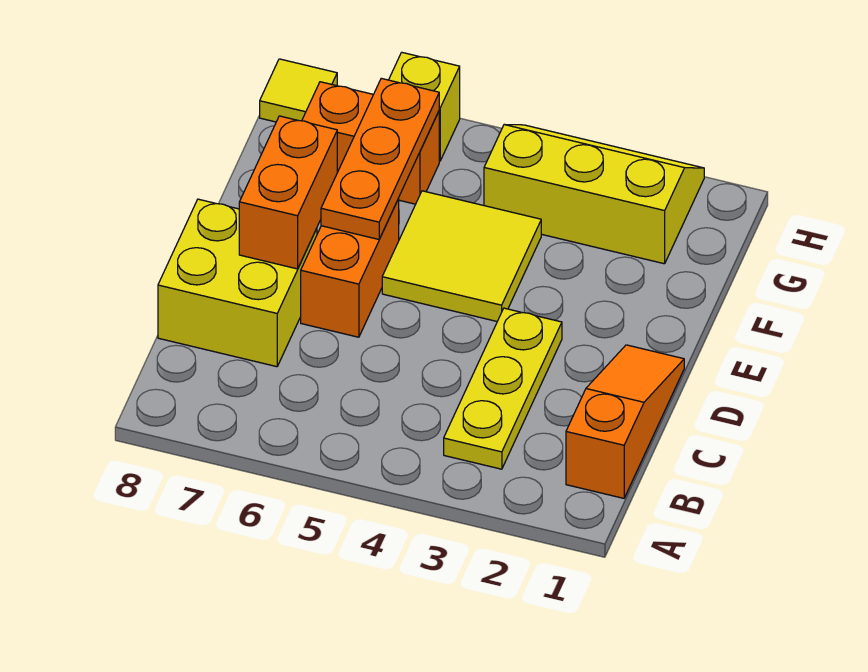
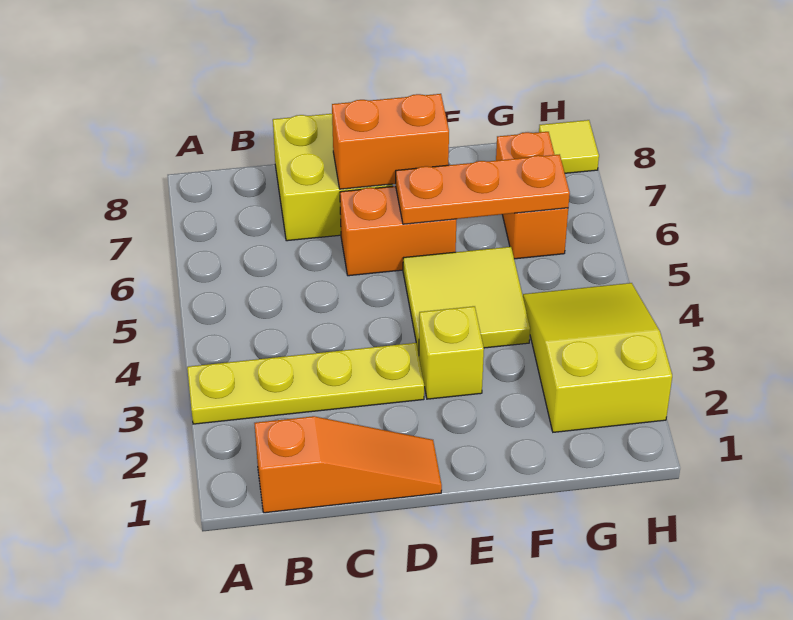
yellow 1x3 plate [444,308,562,469] -> yellow 1x4 plate [187,343,424,424]
yellow 2x3 slope [484,124,704,264] -> yellow 2x3 slope turned to [523,283,672,432]
yellow 1x1 brick [389,52,460,161] -> yellow 1x1 brick moved to [419,306,484,399]

